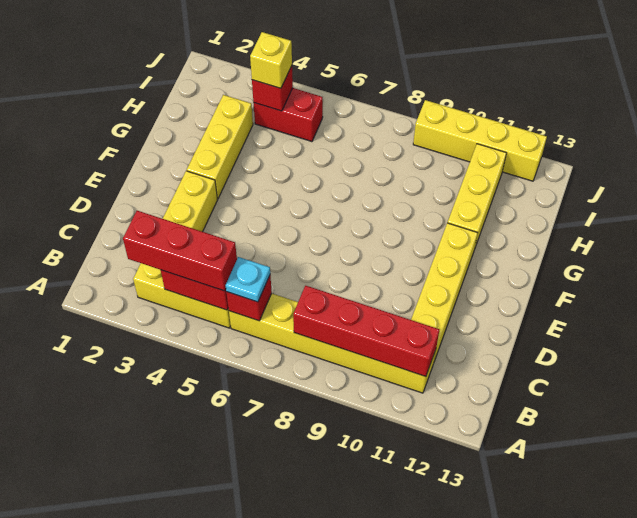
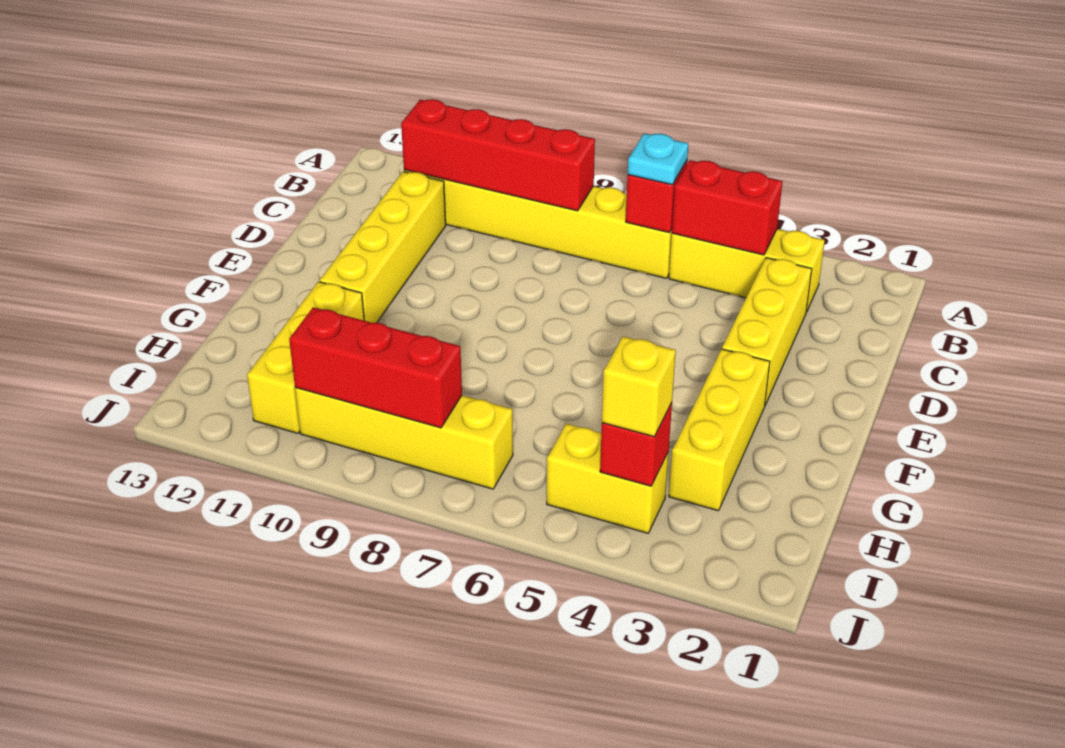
red 1x3 brick [123,211,237,291] -> red 1x3 brick moved to [289,307,462,428]
red 1x2 brick [254,88,323,142] -> yellow 1x2 brick [547,424,669,533]
yellow 1x4 brick [413,100,547,181] -> yellow 1x4 brick moved to [295,387,513,489]

